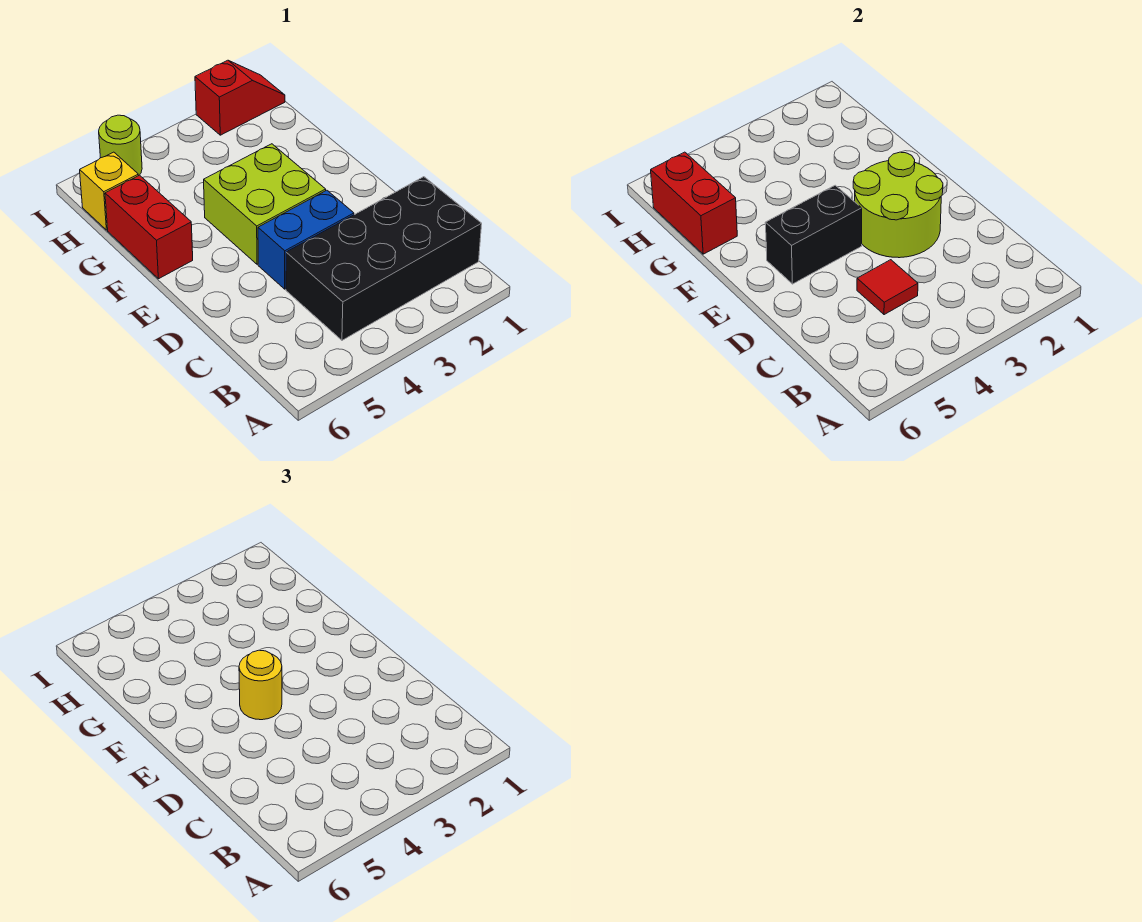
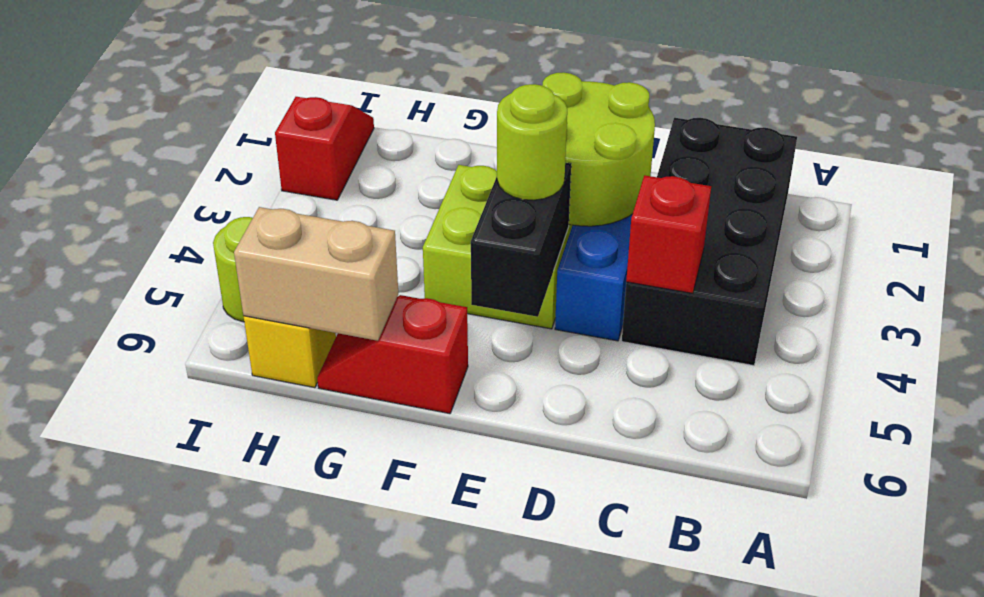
red 1x1 tile [857,260,918,315] -> red 1x1 brick [626,175,711,293]
yellow 1x1 round brick [239,650,282,720] -> lime 1x1 round brick [497,84,567,200]
red 1x2 brick [105,175,193,279] -> red 1x2 slope [317,295,468,414]
red 1x2 brick [651,152,737,254] -> tan 1x2 brick [234,207,398,341]

